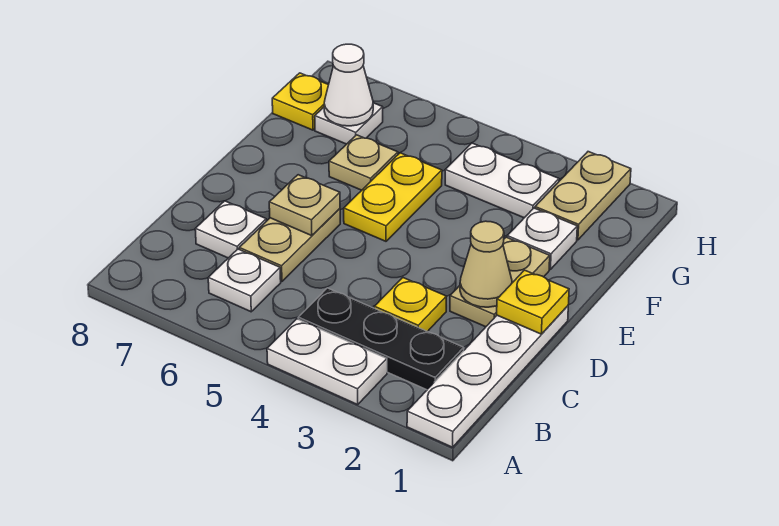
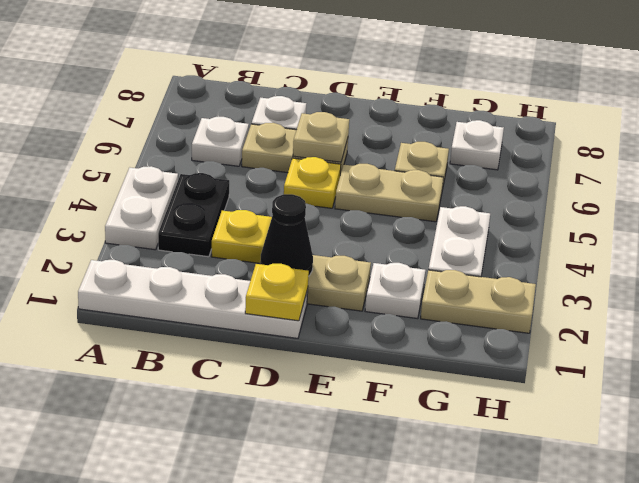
black 1x3 plate [298,288,464,390] -> black 1x2 plate [158,173,229,257]
tan 1x1 cone [460,221,512,307] -> black 1x1 cone [260,194,313,276]
yellow 1x2 plate [344,153,442,241] -> tan 1x2 plate [335,164,443,222]
white 1x1 cone [324,44,373,126] -> none
yellow 1x1 plate [272,73,328,130] -> yellow 1x1 plate moved to [284,157,341,208]

